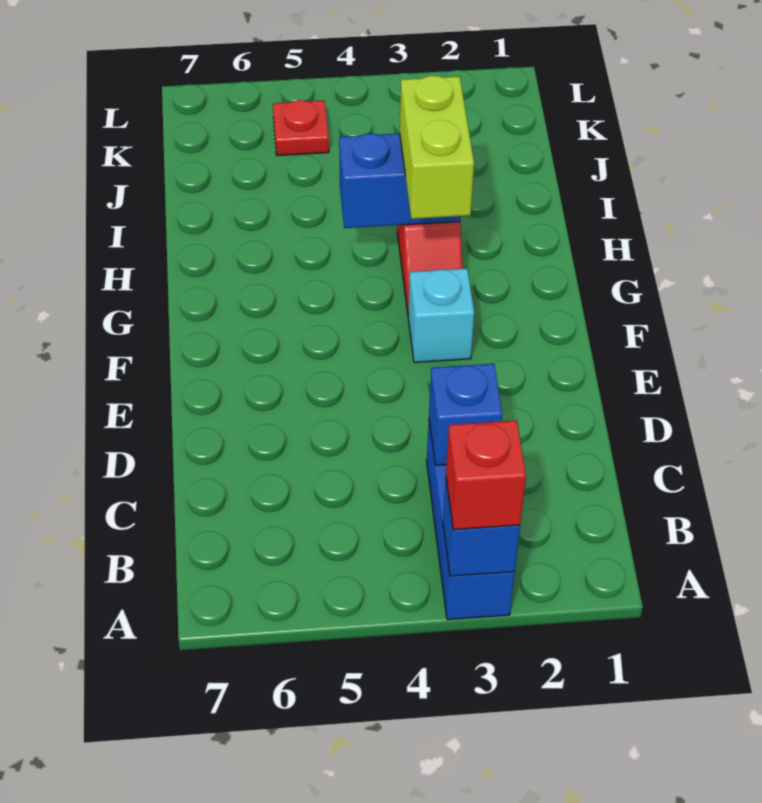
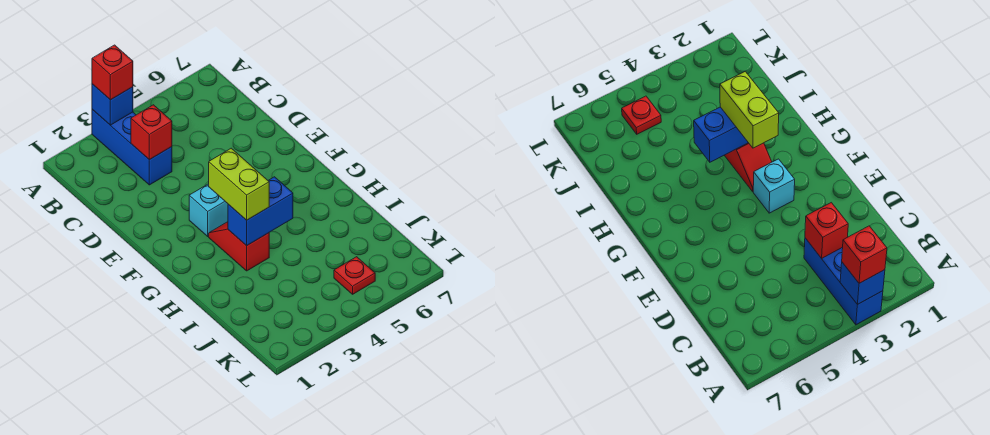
blue 1x1 brick [429,364,502,465] -> red 1x1 brick [131,105,172,160]

